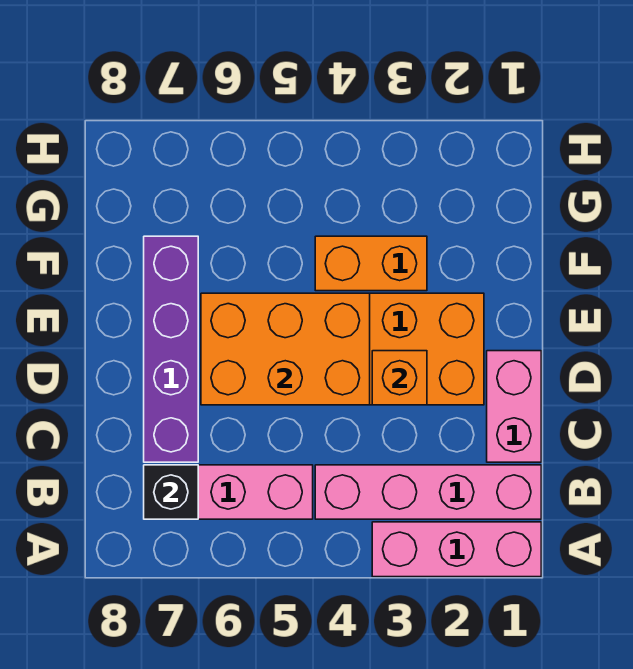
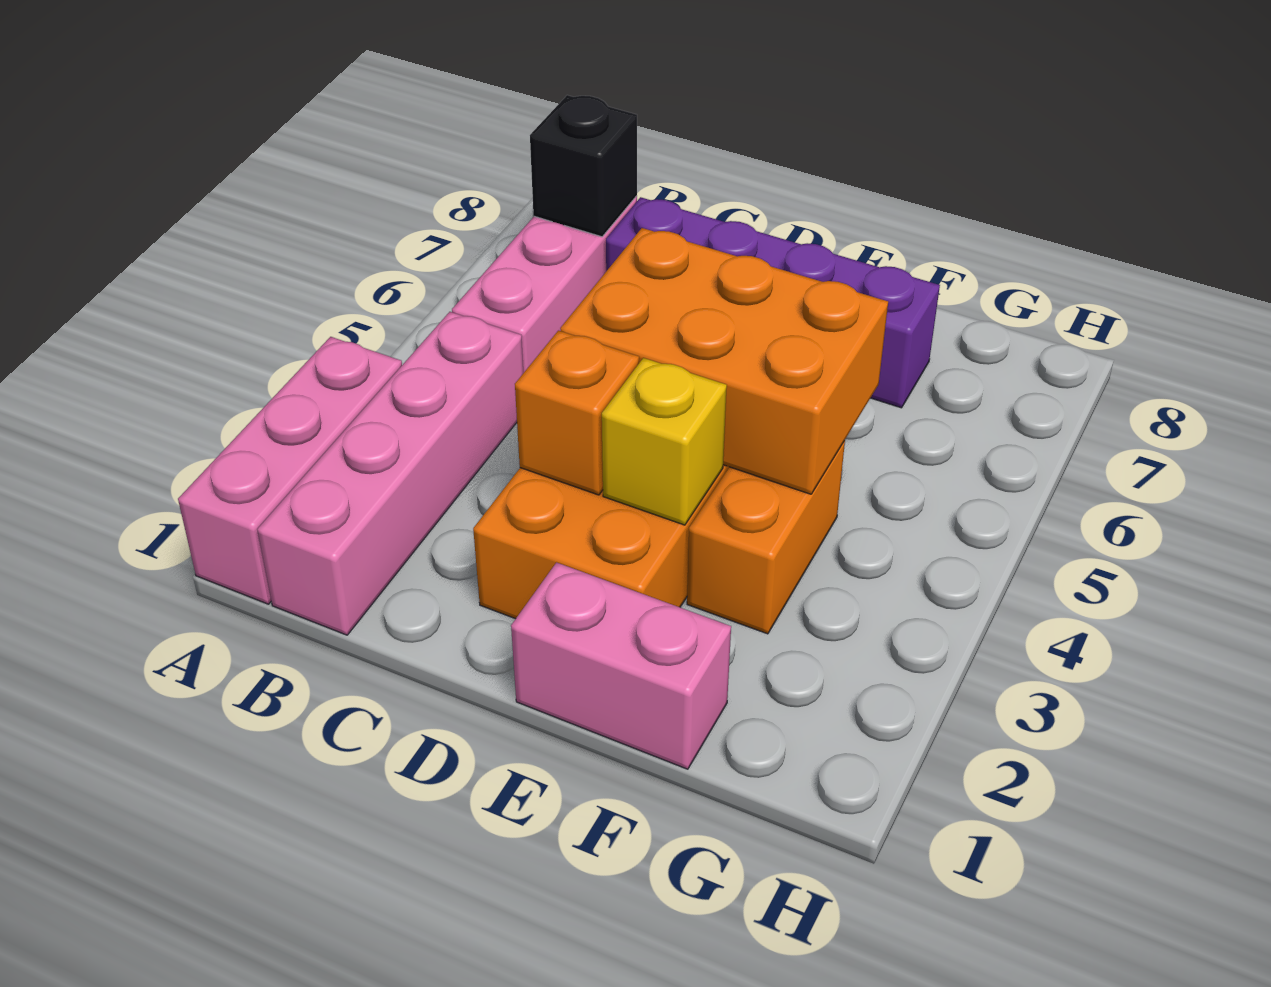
pink 1x2 brick [487,351,541,462] -> pink 1x2 brick moved to [511,563,731,769]
orange 2x3 brick [201,293,370,405] -> orange 2x3 brick turned to [560,228,888,494]
none -> yellow 1x1 brick [602,358,727,525]

